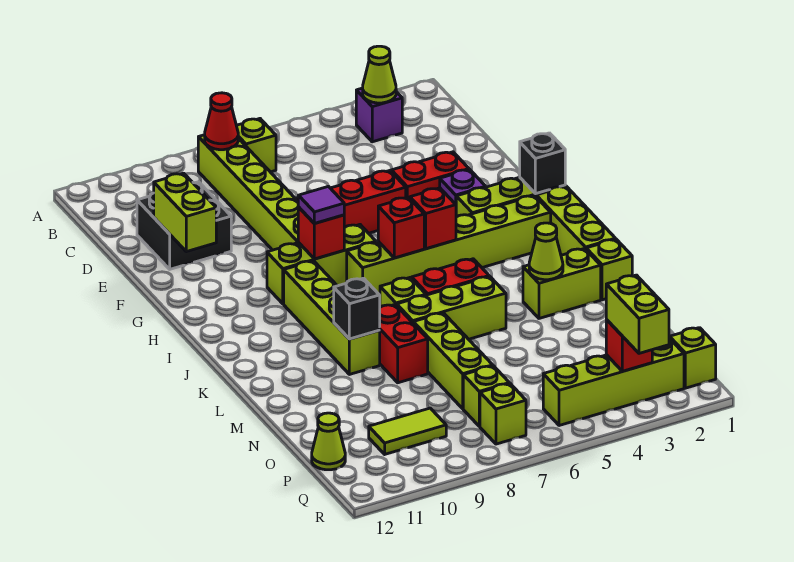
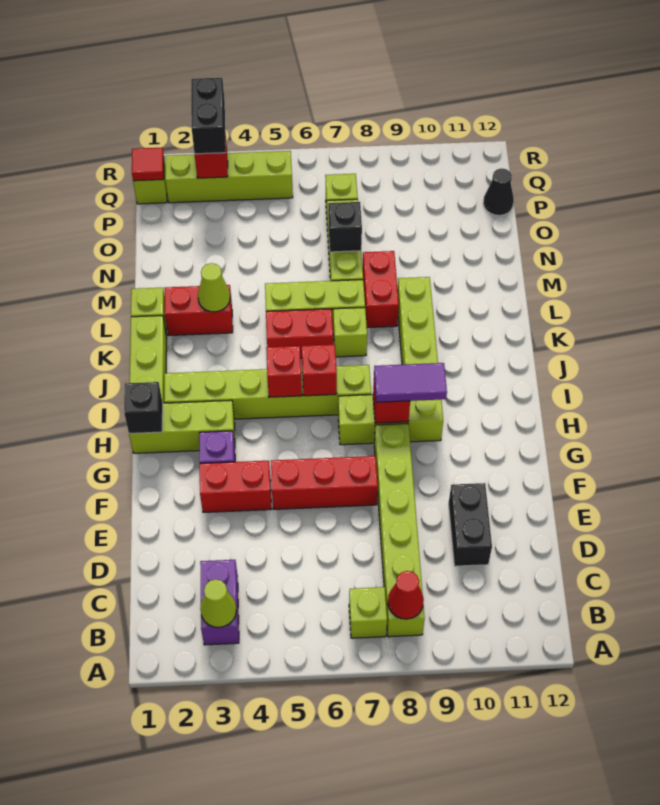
purple 1x1 brick [356,88,402,142] -> purple 1x2 brick [200,560,239,645]
black 2x2 brick [137,182,231,269] -> black 1x2 brick [449,483,492,566]
lime 1x2 brick [154,173,216,252] -> none
purple 1x1 tile [298,186,344,224] -> purple 1x2 tile [374,363,447,402]
lime 1x2 brick [523,249,601,318] -> red 1x2 brick [165,285,233,336]
black 1x1 brick [334,278,380,339] -> black 1x1 brick moved to [328,202,362,252]
lime 1x2 tile [369,408,446,454] -> none
lime 1x1 cone [312,413,345,470] -> black 1x1 cone [483,168,514,215]
none -> red 1x1 tile [132,148,164,181]
lime 1x2 brick [606,275,669,353] -> black 1x2 brick [191,78,226,154]
lime 1x1 brick [480,384,526,444] -> none

